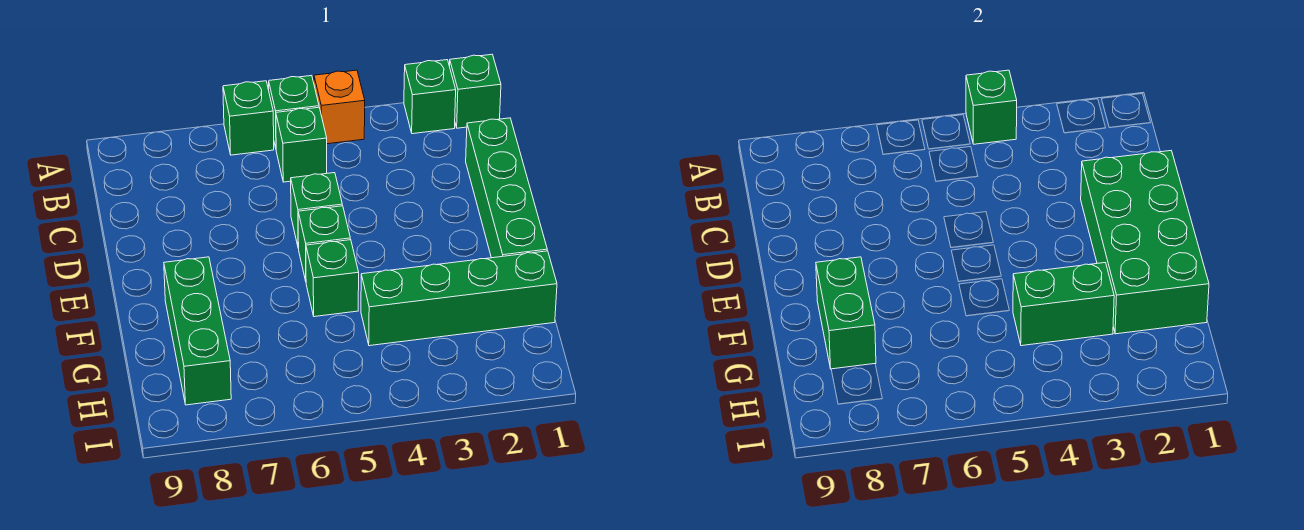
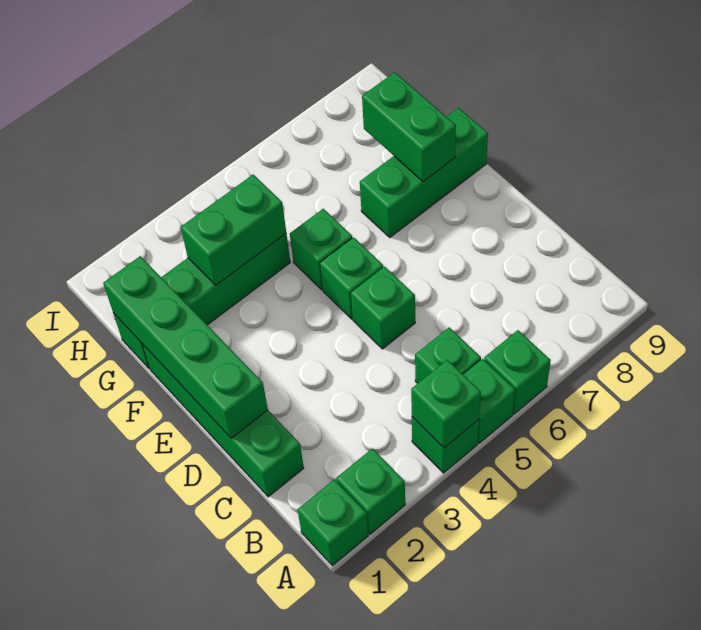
orange 1x1 brick [314,70,365,144] -> green 1x1 brick [412,417,479,473]
green 2x4 brick [1081,151,1209,334] -> green 1x4 brick [103,256,268,438]
green 1x3 brick [164,257,231,405] -> green 1x3 brick turned to [360,108,488,237]

